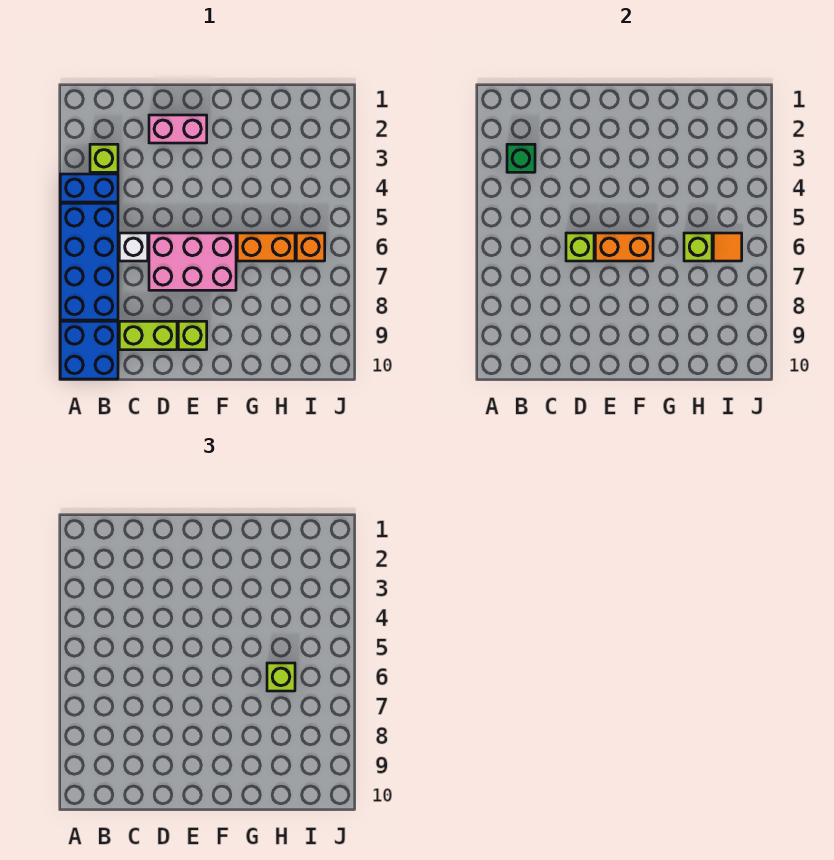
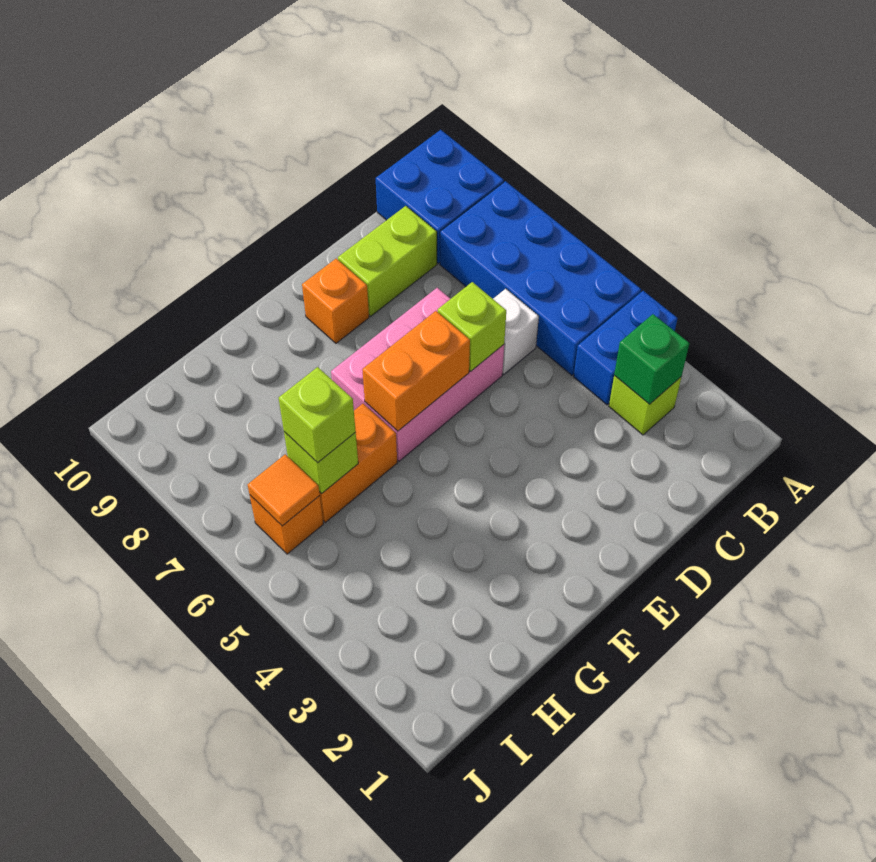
pink 1x2 brick [149,115,207,143] -> none
lime 1x1 brick [178,321,207,350] -> orange 1x1 brick [302,259,369,343]

